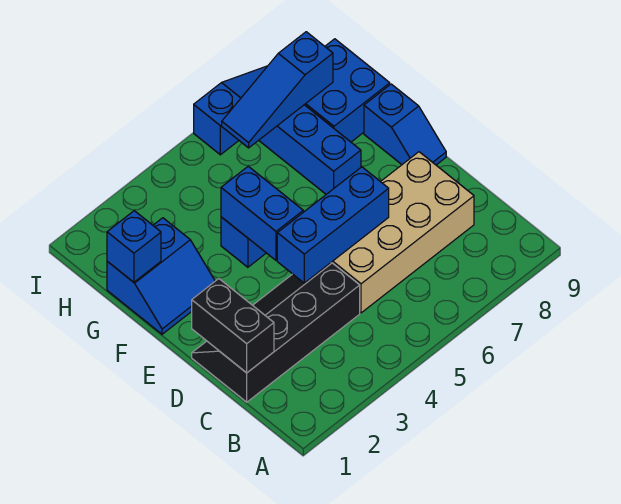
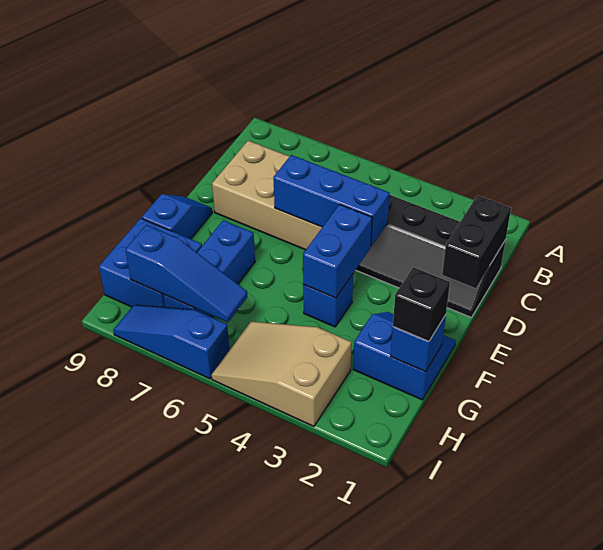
none -> black 1x1 brick [393,267,450,341]
none -> tan 2x3 slope [211,322,352,426]

